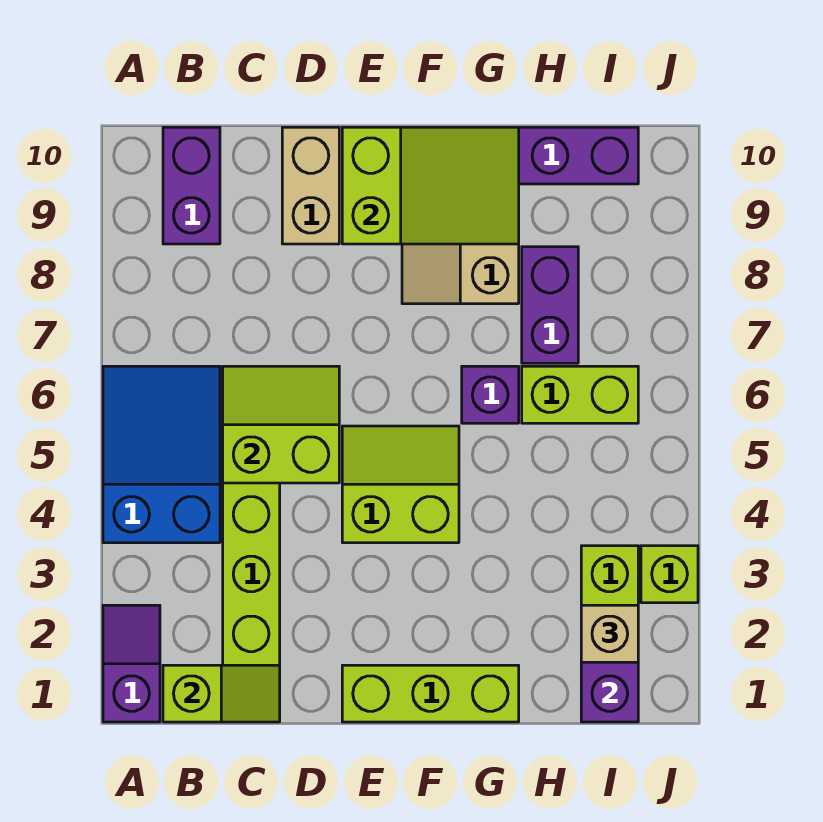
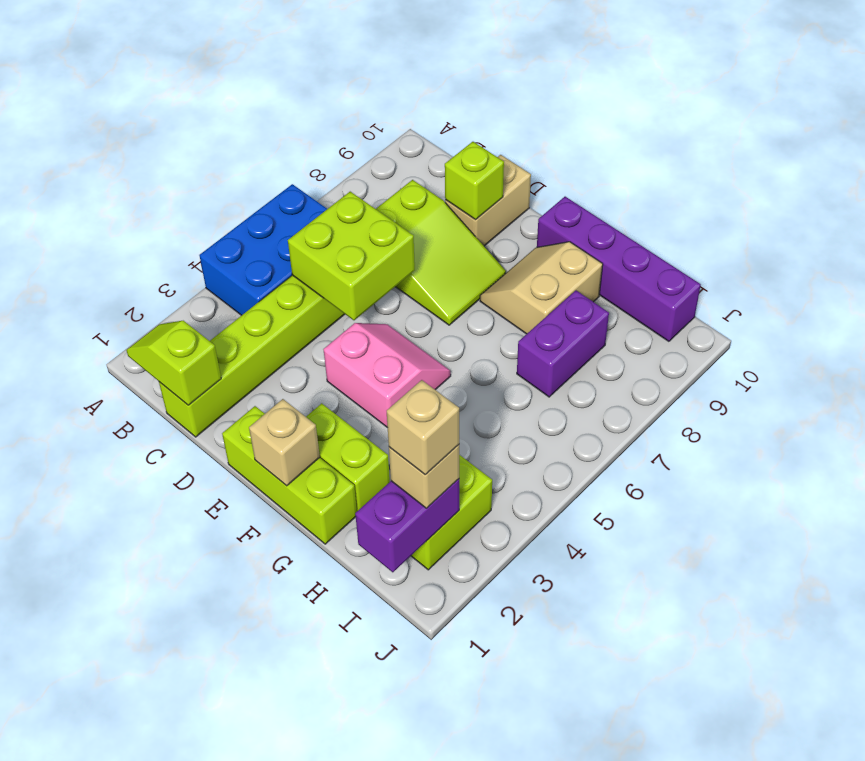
purple 1x2 slope [103,605,160,722] -> none
blue 2x3 slope [103,366,220,543] -> blue 2x3 brick [199,184,327,315]
lime 1x2 slope [163,665,280,722] -> lime 1x2 slope turned to [126,321,221,405]
purple 1x2 brick [163,127,220,244] -> none
lime 2x2 slope [223,366,339,483] -> lime 2x2 brick [288,192,415,320]
lime 2x2 slope [342,426,459,543] -> pink 2x2 slope [323,323,451,428]
lime 2x3 slope [342,127,519,244] -> lime 2x3 slope moved to [376,180,506,325]
none -> tan 1x1 brick [249,399,320,486]
purple 1x1 brick [462,366,519,423] -> none
lime 1x2 brick [522,366,638,423] -> lime 1x2 brick moved to [306,403,390,511]
none -> tan 1x1 brick [387,380,459,475]
lime 1x1 brick [641,546,698,603] -> lime 1x1 brick moved to [445,142,504,220]

